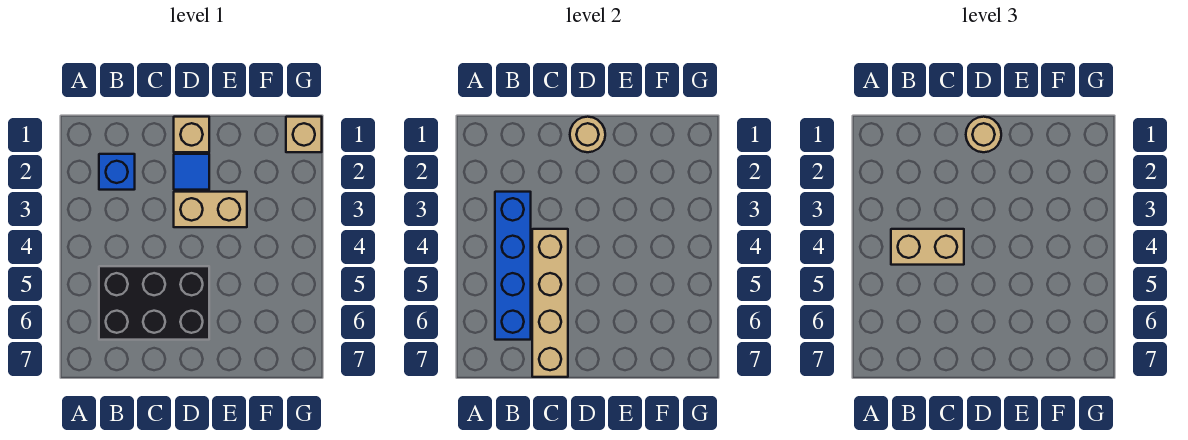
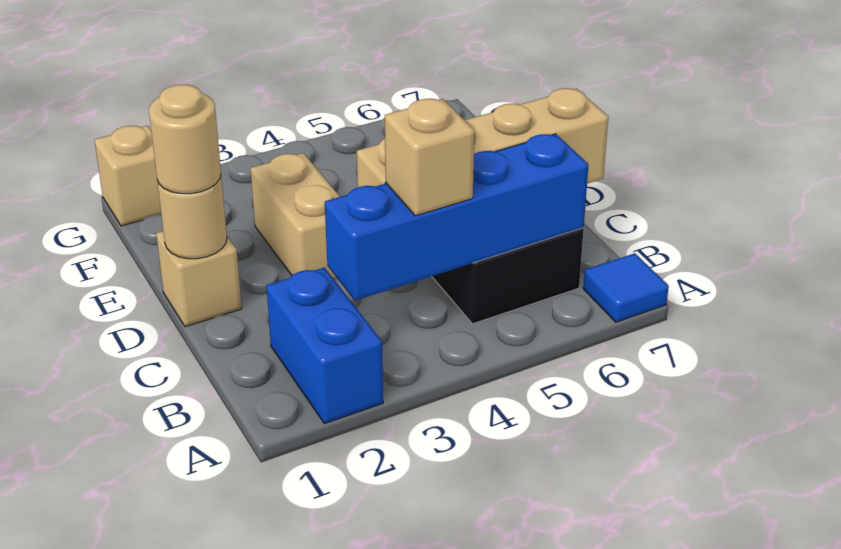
blue 1x1 brick [99,154,135,190] -> blue 1x2 brick [266,267,383,424]
tan 1x2 brick [891,229,964,265] -> tan 1x1 brick [385,99,474,216]
blue 1x1 tile [174,154,209,190] -> blue 1x1 tile moved to [583,253,669,322]

